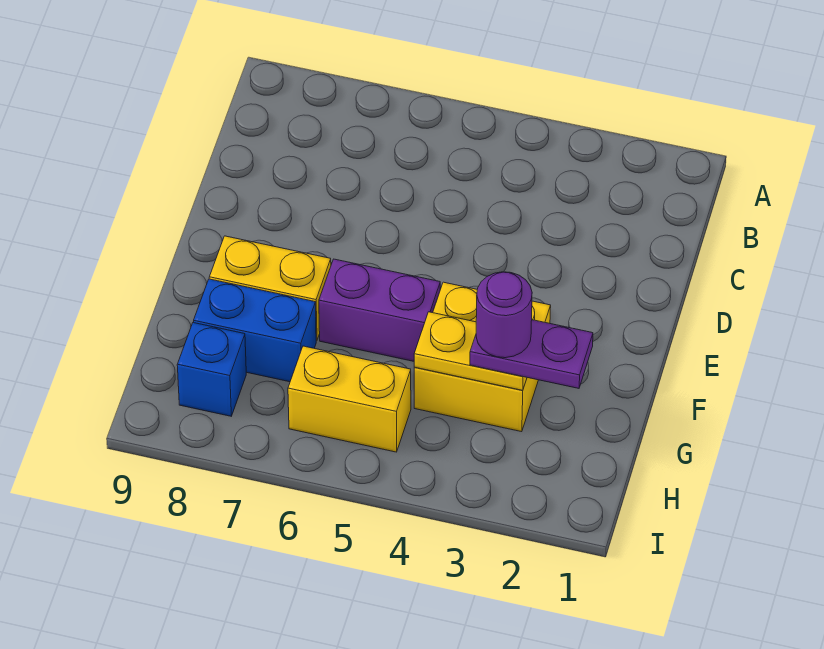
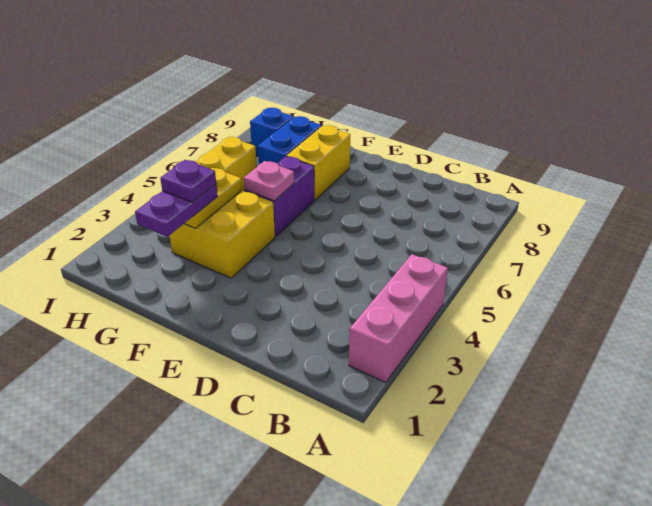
none -> pink 1x3 brick [349,254,448,382]
none -> pink 1x1 plate [244,161,294,201]
purple 1x1 round brick [476,272,532,358] -> purple 1x1 plate [160,160,216,202]

